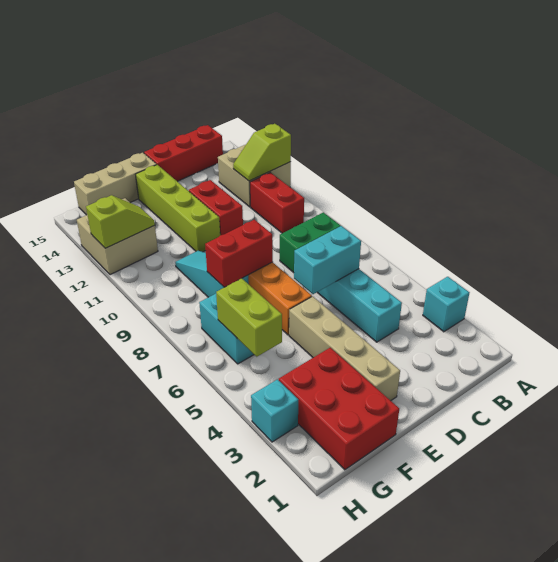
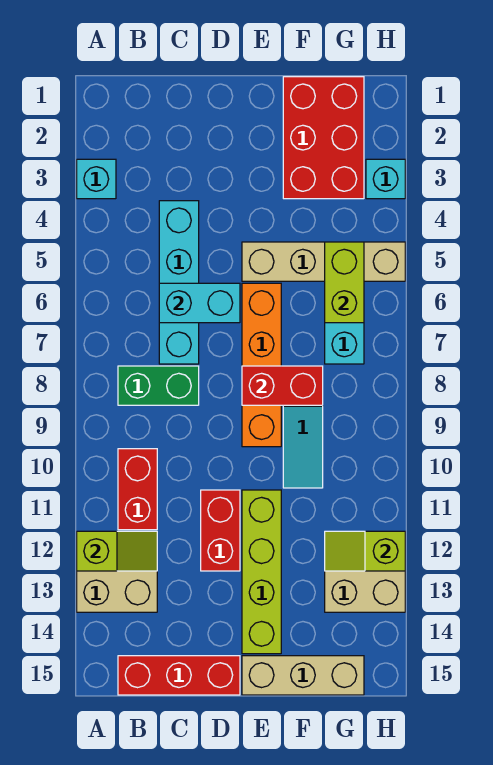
tan 1x4 brick [289,296,400,401] -> tan 1x4 brick turned to [242,242,405,281]

